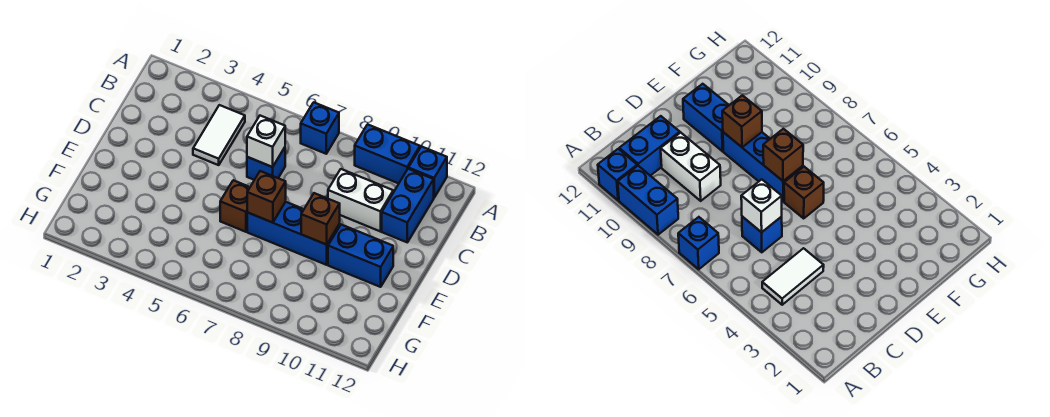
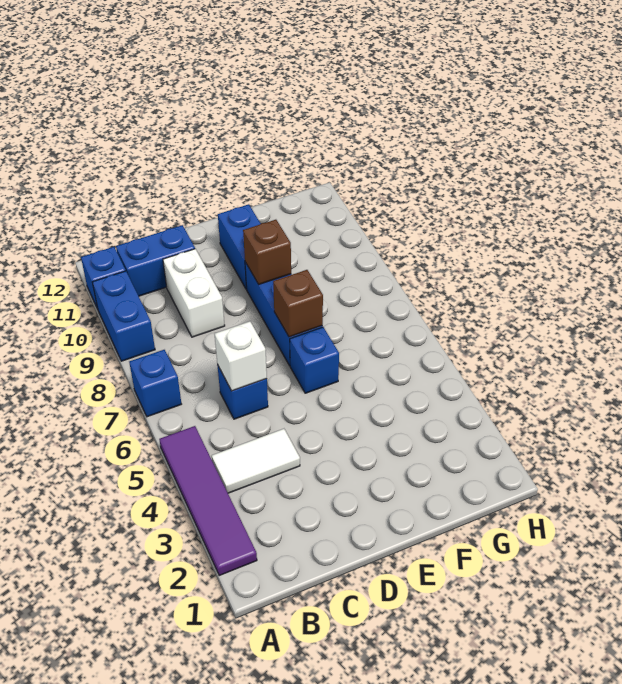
none -> purple 1x4 tile [159,426,257,576]
brown 1x1 brick [220,180,250,232] -> blue 1x1 brick [290,327,339,393]

